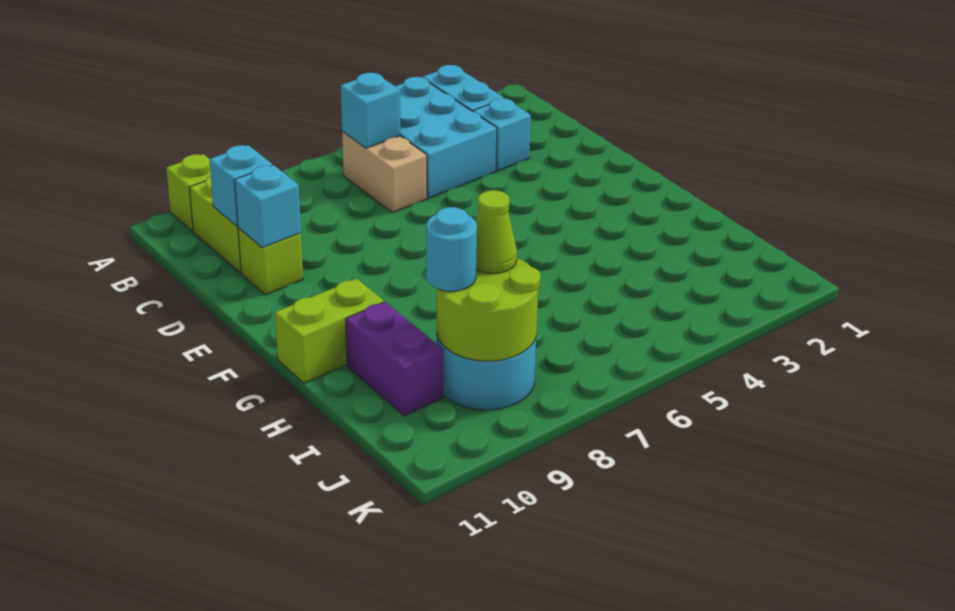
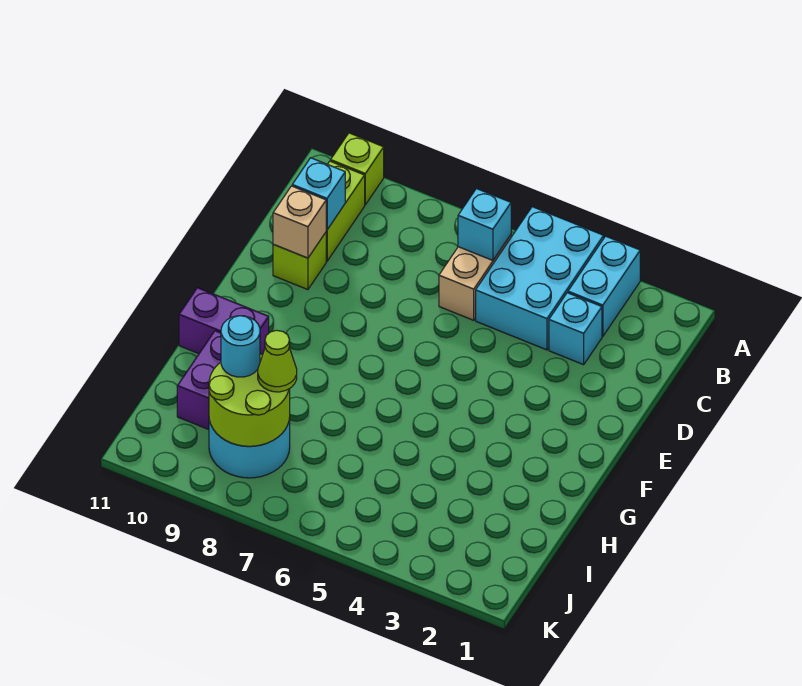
cyan 1x1 brick [235,165,301,248] -> tan 1x1 brick [273,186,326,258]
lime 1x2 brick [275,279,384,383] -> purple 1x2 brick [179,288,269,355]

